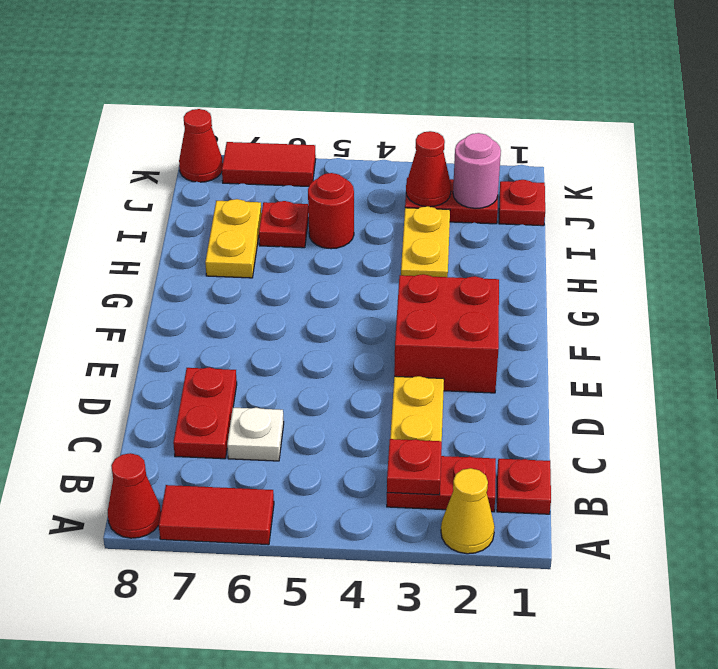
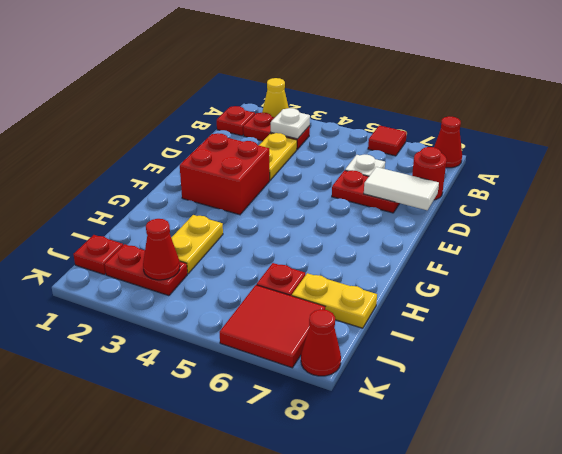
red 1x2 tile [159,485,274,545] -> red 1x1 tile [368,125,407,156]
red 1x1 plate [387,439,442,495] -> white 1x1 plate [271,108,310,139]
red 1x2 plate [173,367,237,459] -> red 1x2 plate turned to [332,170,400,213]
none -> white 1x2 tile [364,167,439,210]
yellow 1x2 plate [205,199,262,278] -> yellow 1x2 plate turned to [292,273,377,328]
red 1x1 round brick [308,173,354,249] -> red 1x1 round brick moved to [412,147,447,200]
pink 1x1 round brick [453,133,501,209] -> none
red 1x2 tile [222,142,316,186] -> red 2x2 tile [220,285,325,368]

